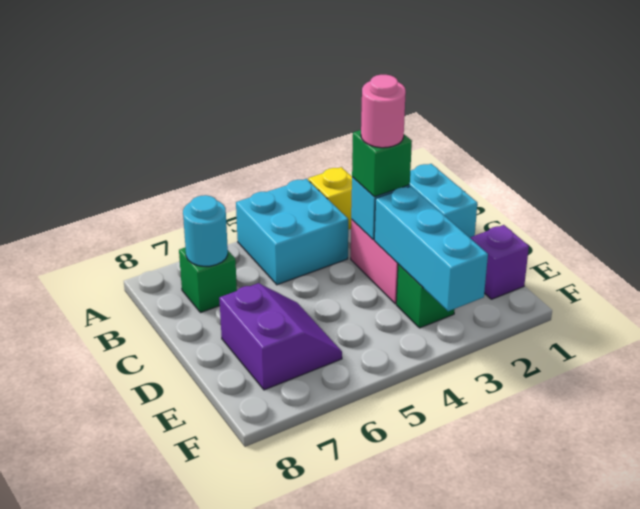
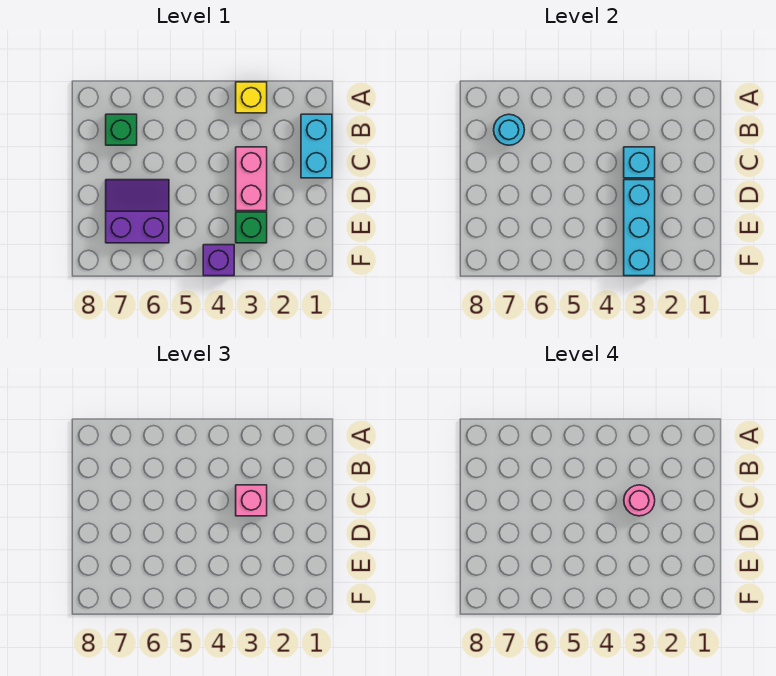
cyan 2x2 brick [236,179,348,285] -> none
green 1x1 brick [352,130,412,197] -> pink 1x1 brick [236,485,267,516]
purple 2x2 slope [219,283,342,390] -> purple 2x2 slope turned to [106,180,169,243]
purple 1x1 brick [471,225,529,299] -> purple 1x1 brick moved to [203,245,234,276]

